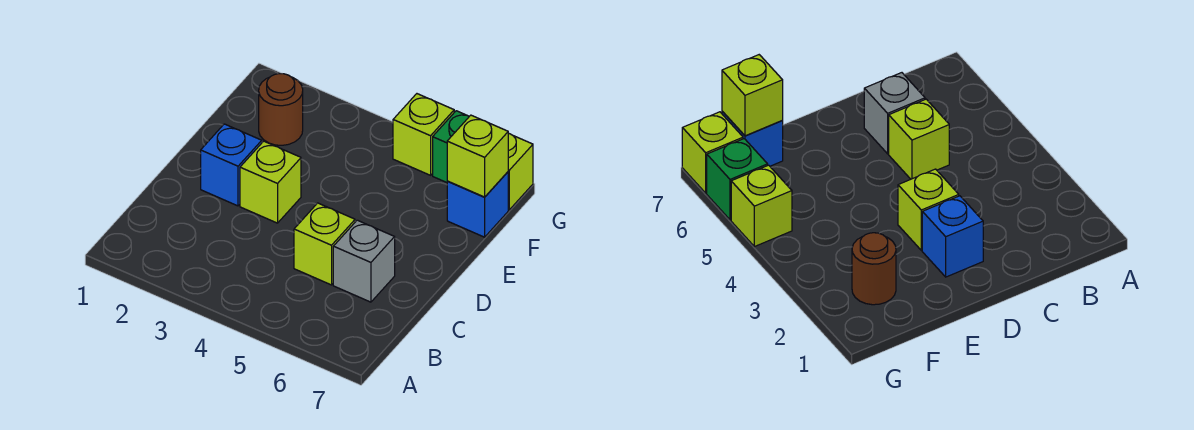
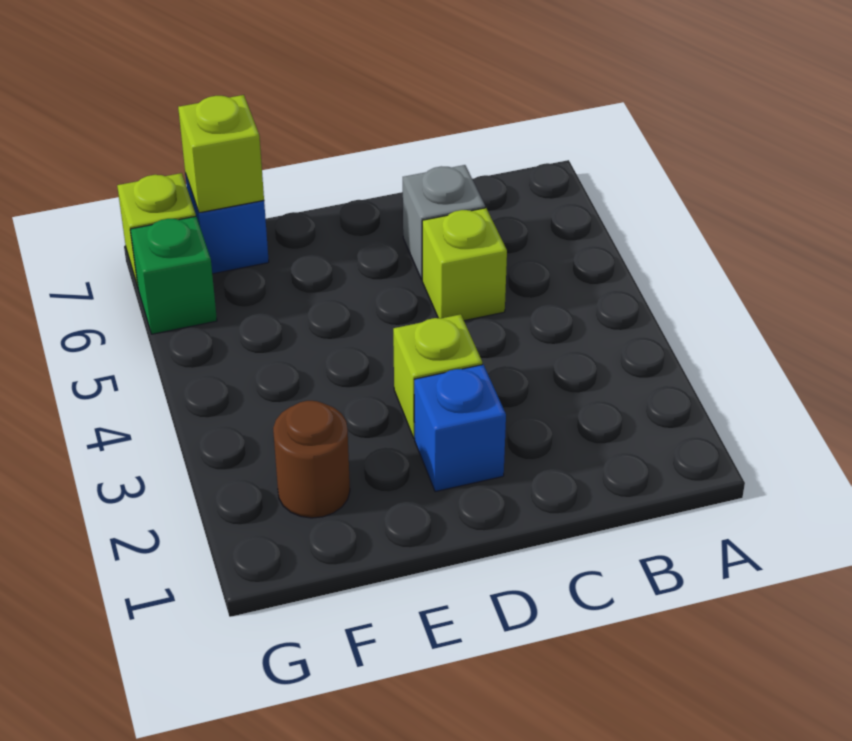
lime 1x1 brick [393,94,454,175] -> none

